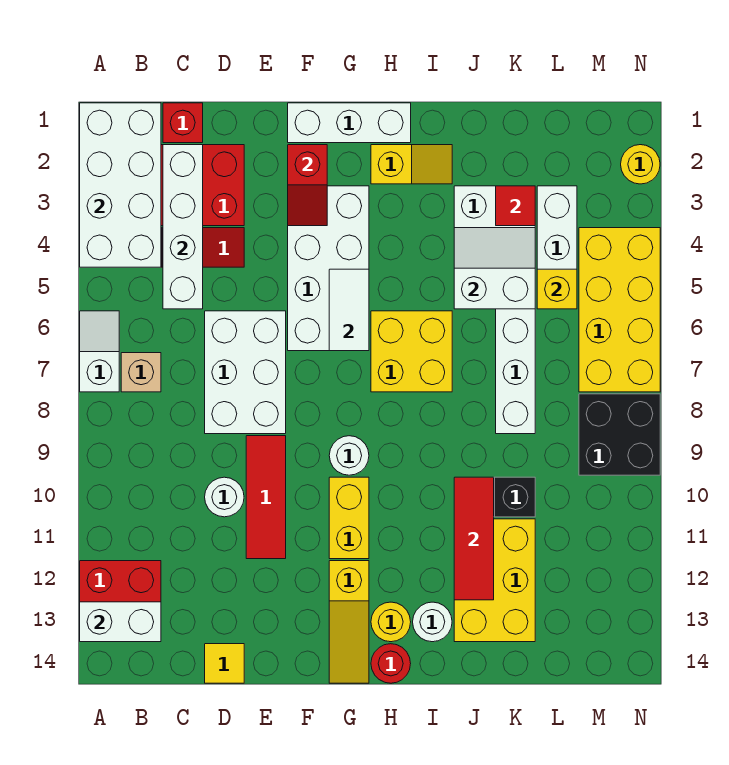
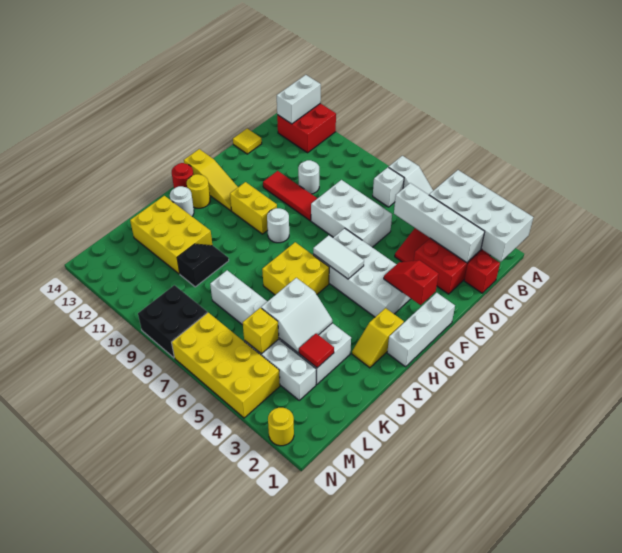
tan 1x1 brick [121,353,161,392] -> white 1x1 brick [373,167,404,207]
yellow 1x3 slope [329,561,369,683] -> yellow 1x3 slope turned to [184,149,238,211]
red 1x3 tile [454,477,494,600] -> none

